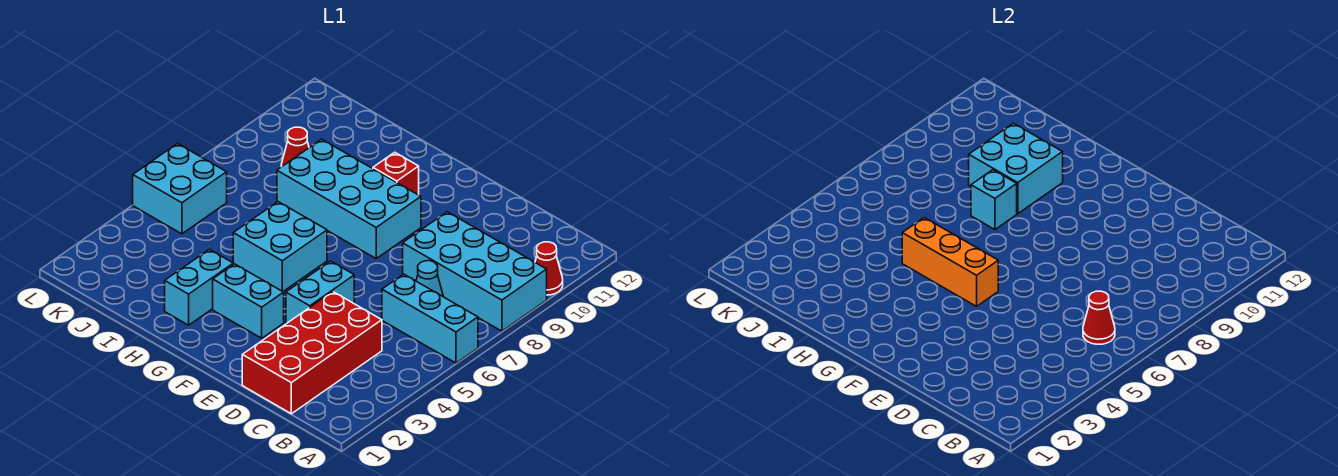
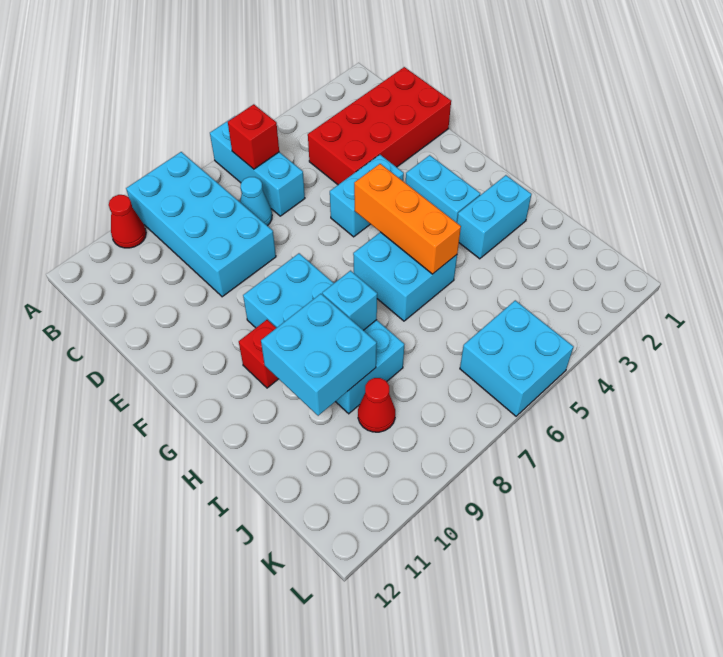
red 1x1 cone [1083,291,1115,344] -> red 1x1 brick [228,104,279,169]

